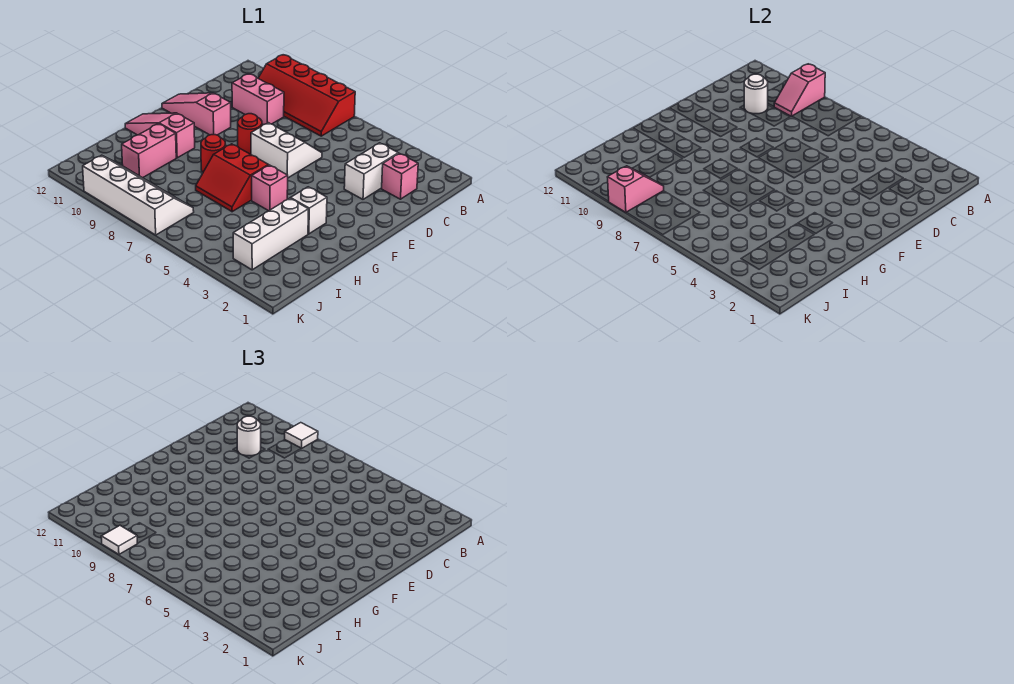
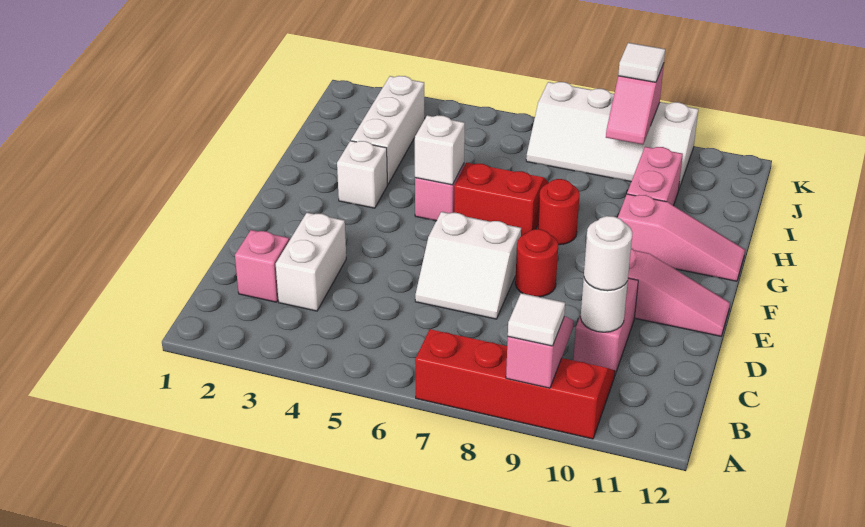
pink 1x2 brick [232,74,284,125] -> pink 1x2 brick turned to [573,278,638,374]
none -> white 1x1 brick [415,115,465,185]

